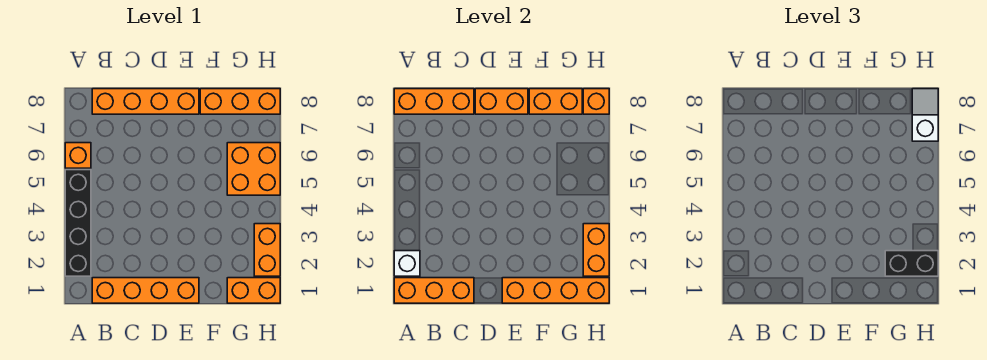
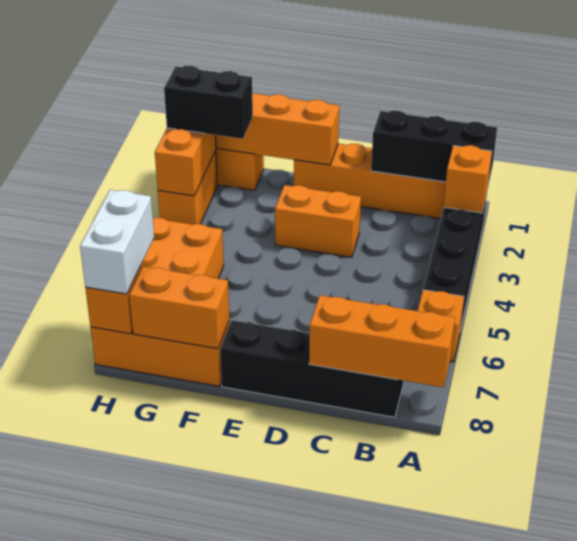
orange 1x3 brick [394,278,474,303] -> black 1x3 brick [371,111,497,185]
white 1x1 brick [394,251,420,276] -> orange 1x1 brick [444,145,492,213]
orange 1x4 brick [92,89,199,114] -> black 1x4 brick [220,320,403,417]
orange 1x2 brick [475,89,528,114] -> orange 1x2 brick moved to [275,185,361,257]
white 1x2 slope [912,89,938,141] -> white 1x2 brick [80,190,154,294]

